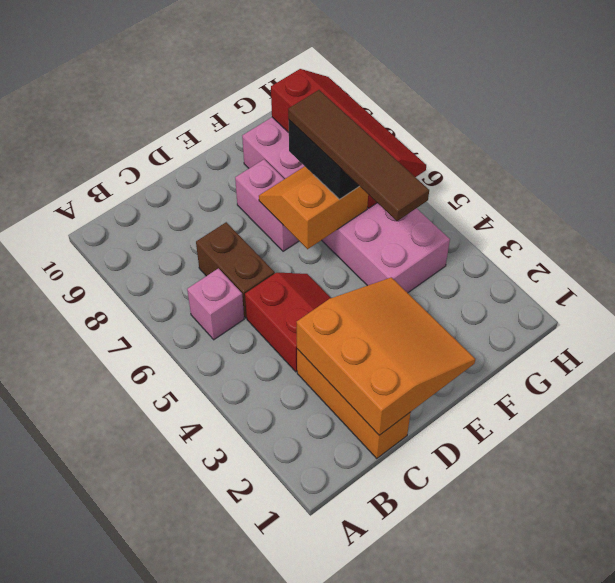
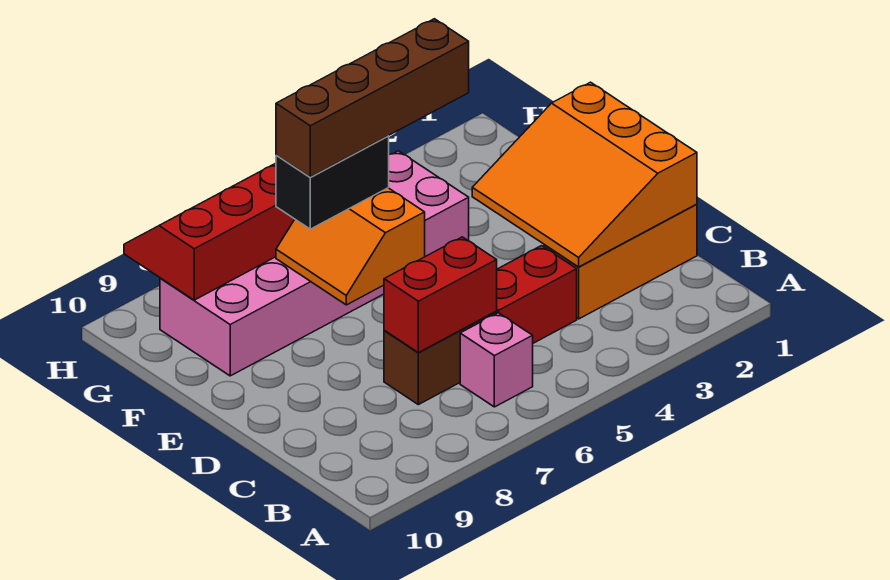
orange 3x3 slope [297,277,475,435] -> orange 3x3 slope turned to [472,82,697,267]
none -> red 1x2 brick [384,237,497,353]
pink 1x2 brick [235,159,299,251] -> none
brown 1x4 tile [288,90,429,221] -> brown 1x4 brick [276,19,469,177]

